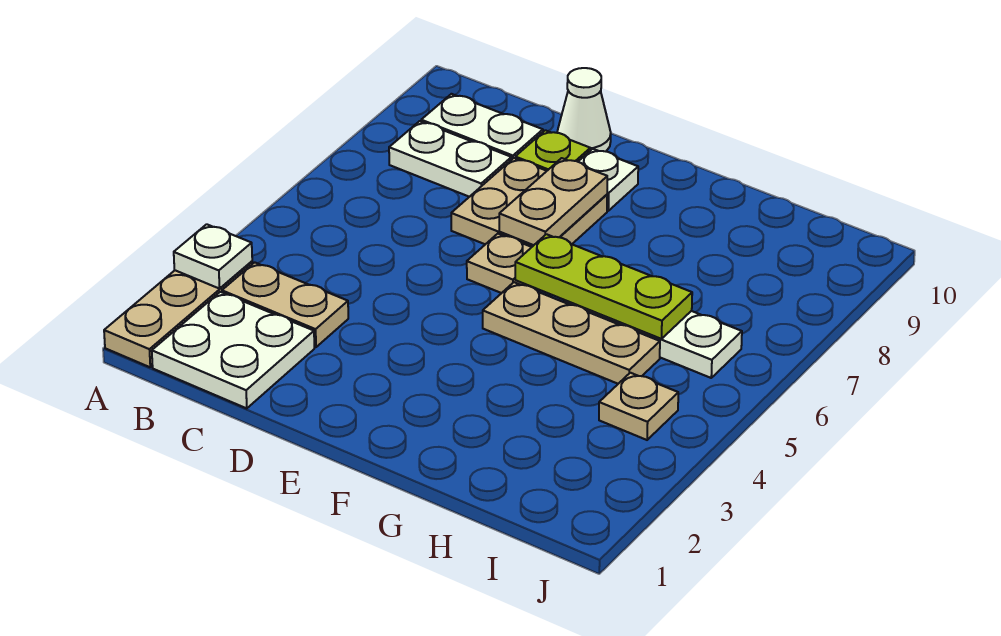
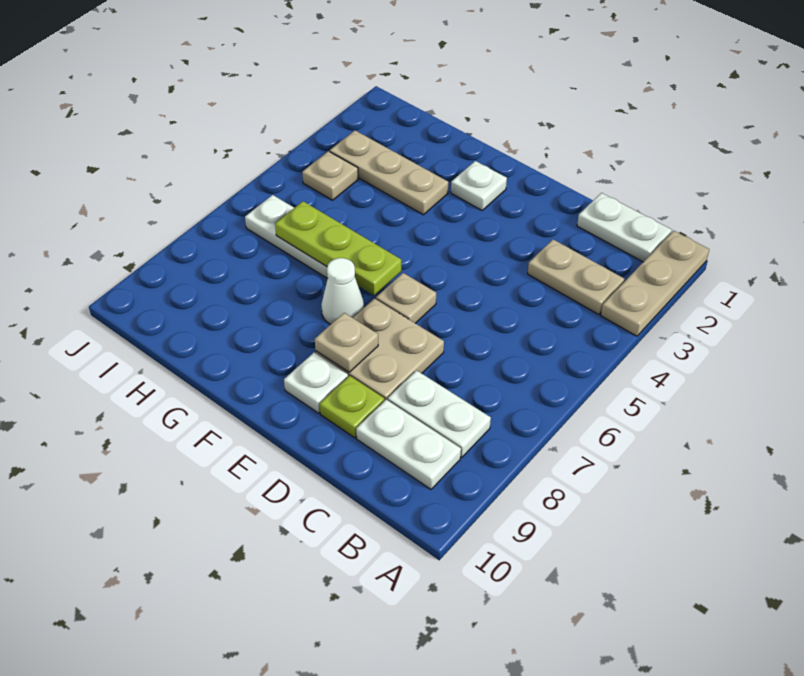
white 1x1 plate [174,224,252,289] -> white 1x1 plate moved to [451,161,507,210]
white 2x2 plate [152,292,314,408] -> white 1x2 plate [577,193,672,262]
white 1x1 cone [557,68,611,151] -> white 1x1 cone moved to [321,258,364,324]
tan 1x2 plate [499,158,607,245] -> tan 1x1 plate [315,313,378,372]
tan 1x3 plate [483,282,660,384] -> tan 1x3 plate moved to [330,130,448,215]

